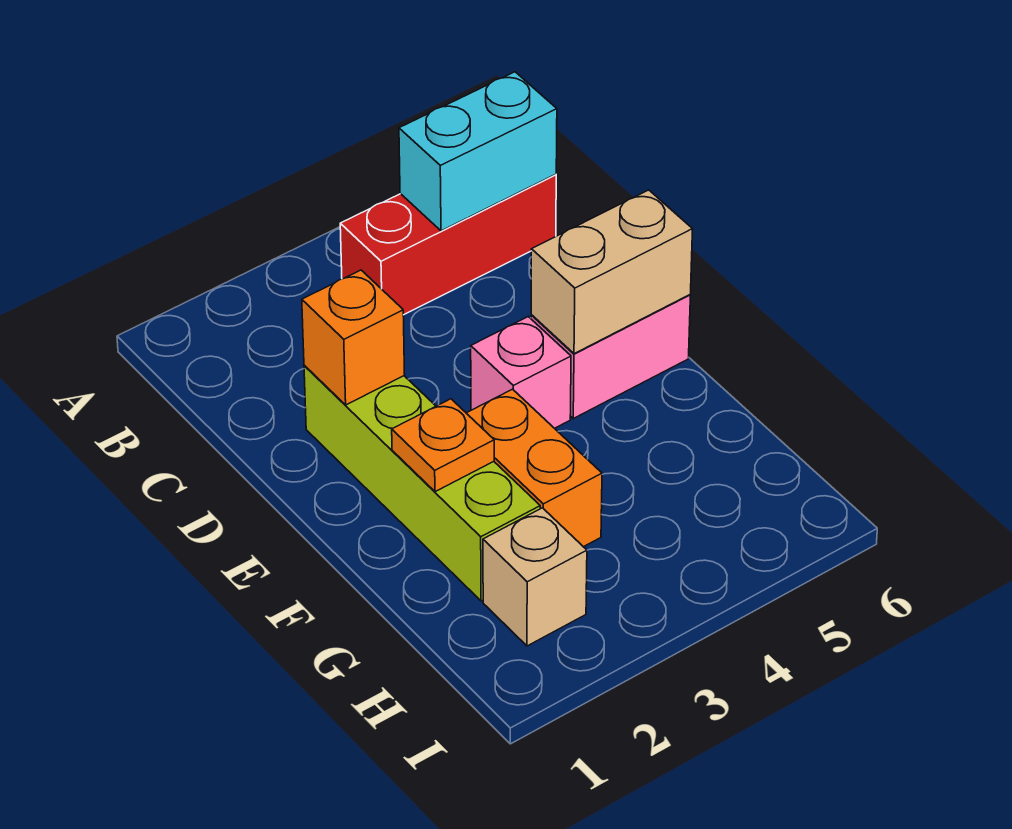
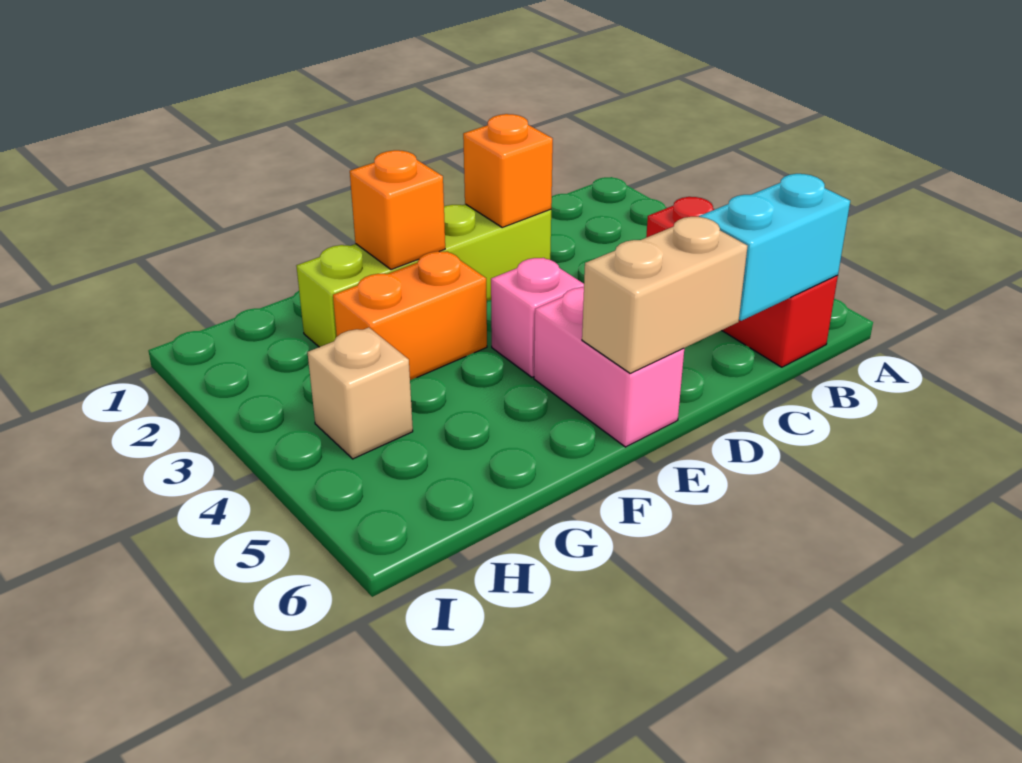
cyan 1x2 brick [399,72,557,231] -> cyan 1x2 brick turned to [699,174,850,321]
tan 1x2 brick [531,190,693,354] -> tan 1x2 brick turned to [582,217,748,373]
orange 1x1 plate [392,399,494,492] -> orange 1x1 brick [350,150,445,270]
tan 1x1 brick [483,508,587,646] -> tan 1x1 brick moved to [307,327,413,459]

